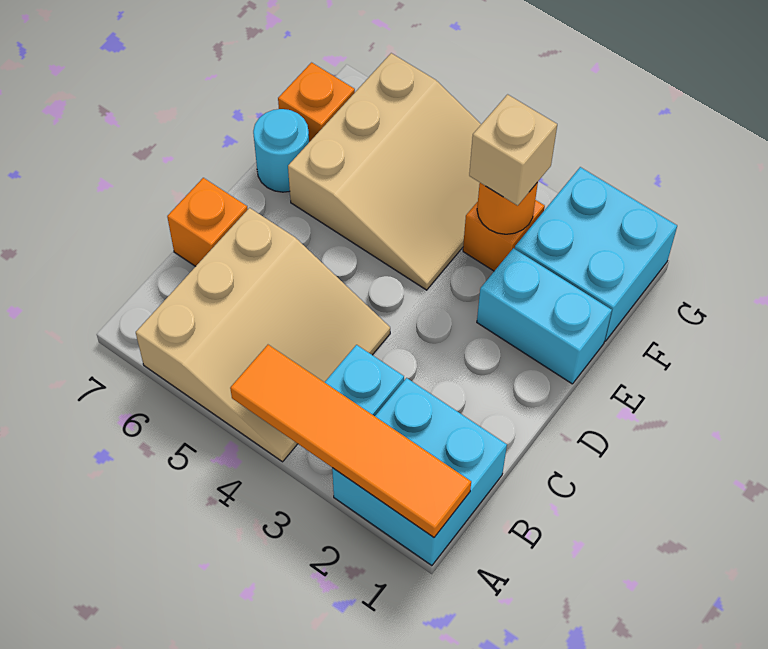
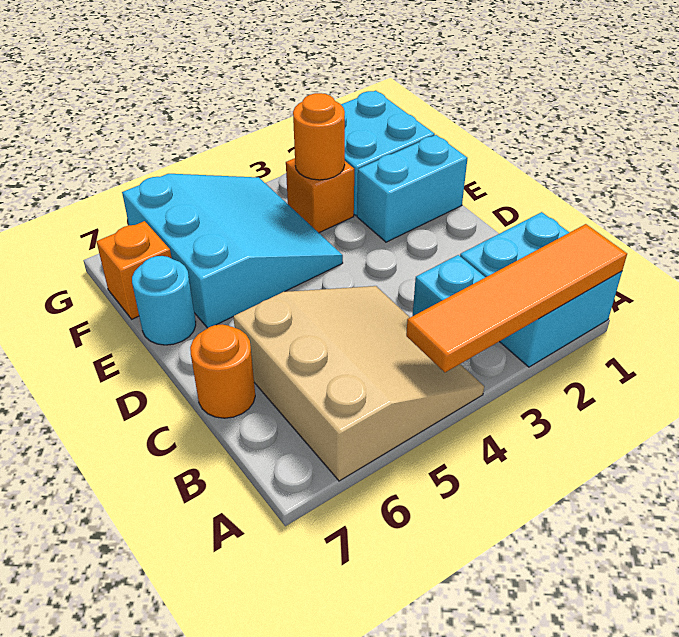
orange 1x1 brick [167,178,248,266] -> orange 1x1 round brick [190,324,255,418]
tan 3x3 slope [288,53,481,290] -> cyan 3x3 slope [122,174,343,328]
tan 1x1 brick [469,94,557,206] -> none

